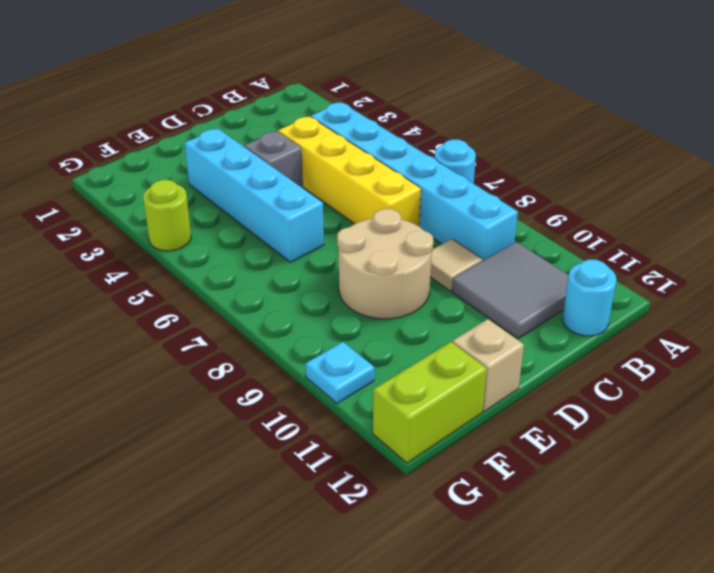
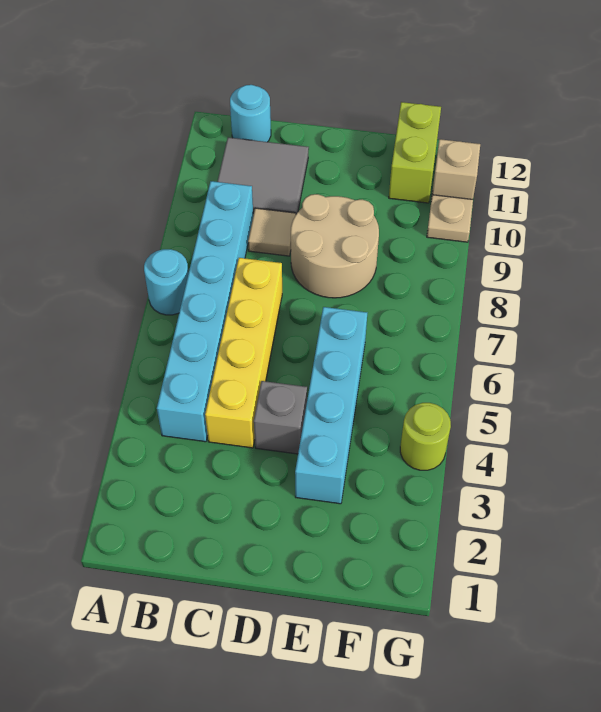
tan 1x1 brick [453,319,524,412] -> tan 1x1 brick moved to [432,139,480,199]
lime 1x2 brick [373,342,487,463] -> lime 1x2 brick turned to [389,102,441,203]
cyan 1x1 plate [306,342,374,403] -> tan 1x1 plate [427,195,473,242]

